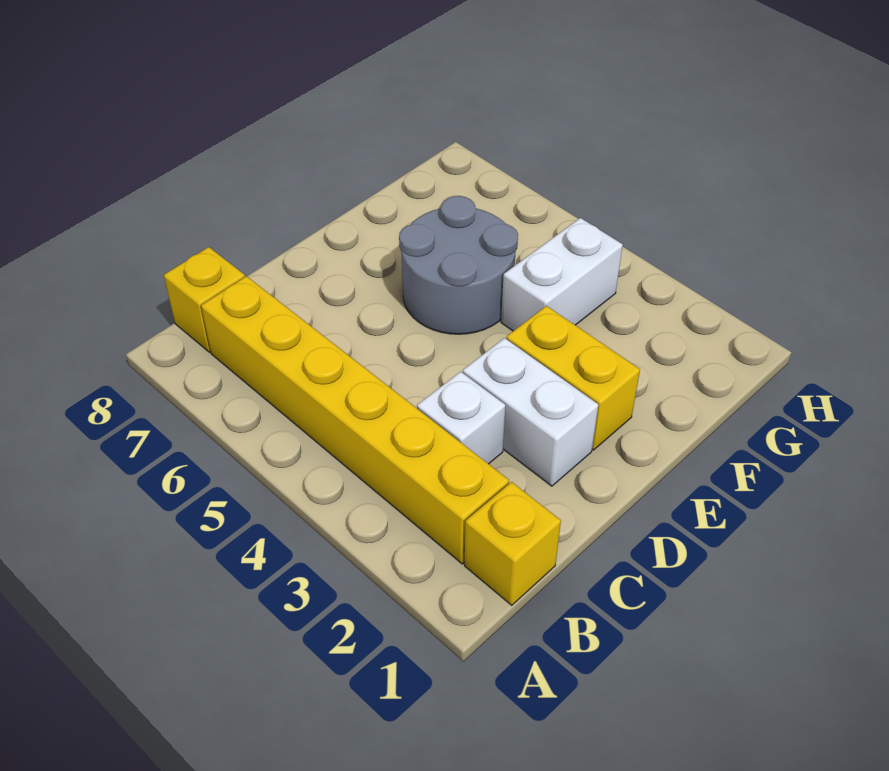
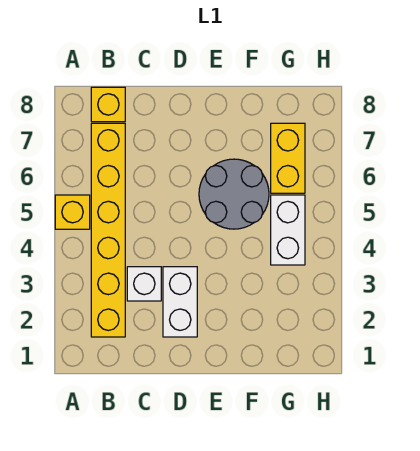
yellow 1x1 brick [465,482,561,605] -> yellow 1x1 brick moved to [55,195,90,229]
yellow 1x2 brick [506,306,640,450] -> yellow 1x2 brick moved to [271,123,305,193]
white 1x2 brick [501,218,623,331] -> white 1x2 brick turned to [271,195,305,265]

